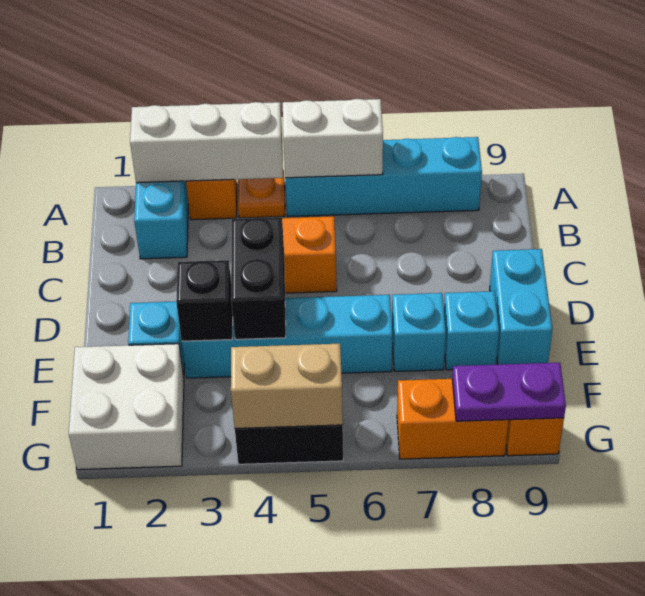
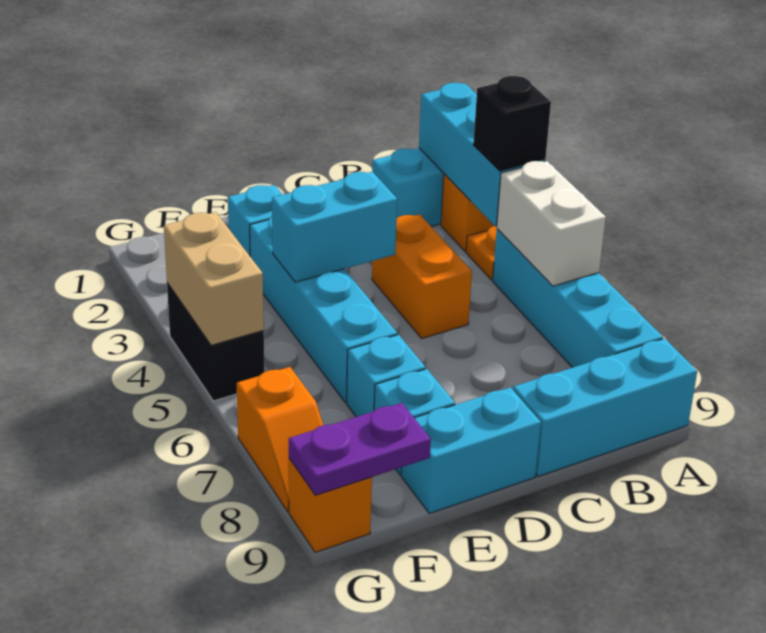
white 1x3 brick [130,102,283,183] -> cyan 1x3 brick [419,83,545,227]
none -> cyan 1x3 brick [513,338,697,476]
black 1x2 brick [231,217,286,339] -> cyan 1x2 brick [272,172,397,282]
black 1x1 brick [176,260,233,341] -> black 1x1 brick moved to [473,76,551,171]
white 2x2 brick [69,344,184,470] -> none
orange 1x2 brick [397,379,509,459] -> orange 1x2 slope [237,367,323,512]
purple 1x2 plate [452,363,566,421] -> purple 1x2 plate turned to [289,403,431,495]

